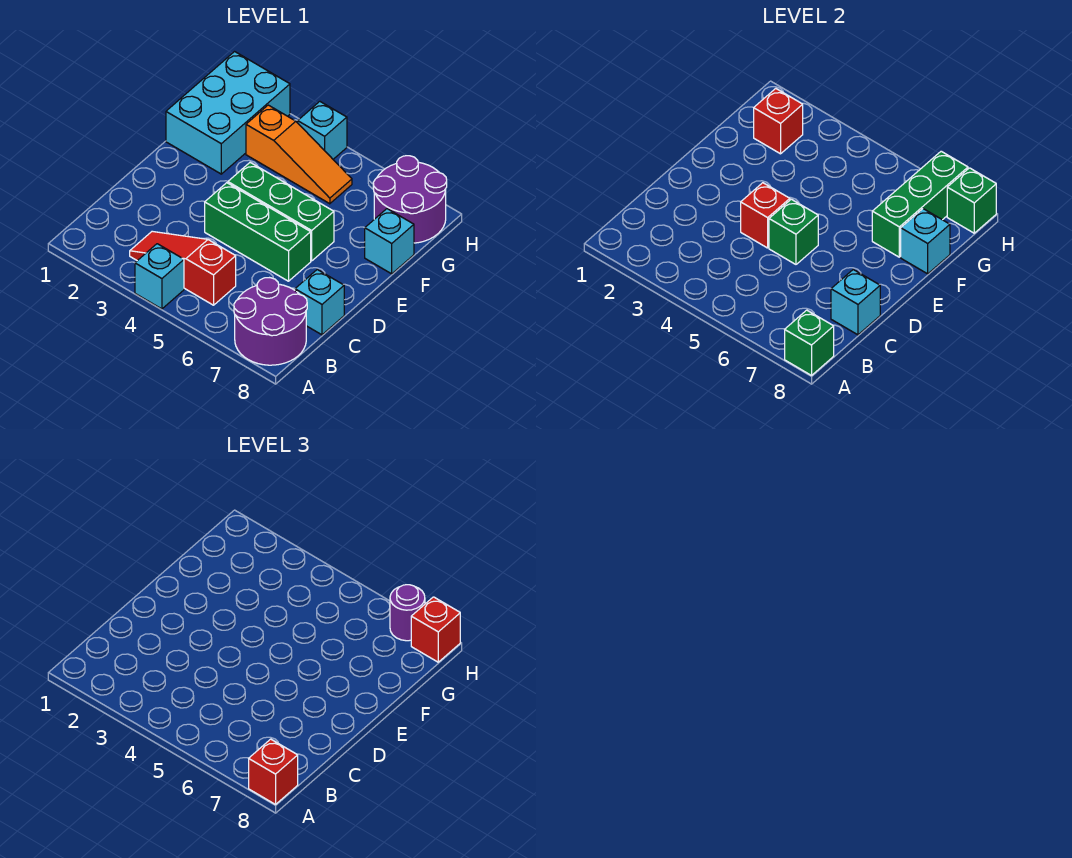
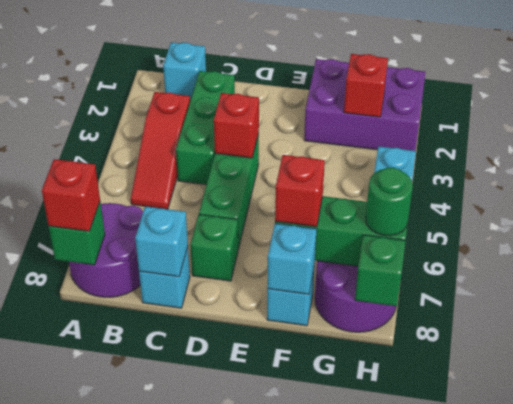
cyan 1x1 brick [135,244,184,309] -> cyan 1x1 brick moved to [163,42,206,100]
red 1x3 slope [130,231,236,305] -> red 1x3 slope turned to [131,92,190,209]
green 1x1 brick [769,199,818,264] -> green 1x1 brick moved to [190,214,238,281]
green 1x3 brick [228,163,334,261] -> green 1x3 brick moved to [176,71,235,185]
cyan 2x3 brick [166,52,290,174] -> purple 2x3 brick [304,59,425,151]
orange 1x3 slope [246,105,352,204] -> none
purple 1x1 round brick [390,585,425,641] -> green 1x1 round brick [366,168,413,236]
red 1x1 brick [411,597,460,662] -> red 1x1 brick moved to [275,155,325,227]

